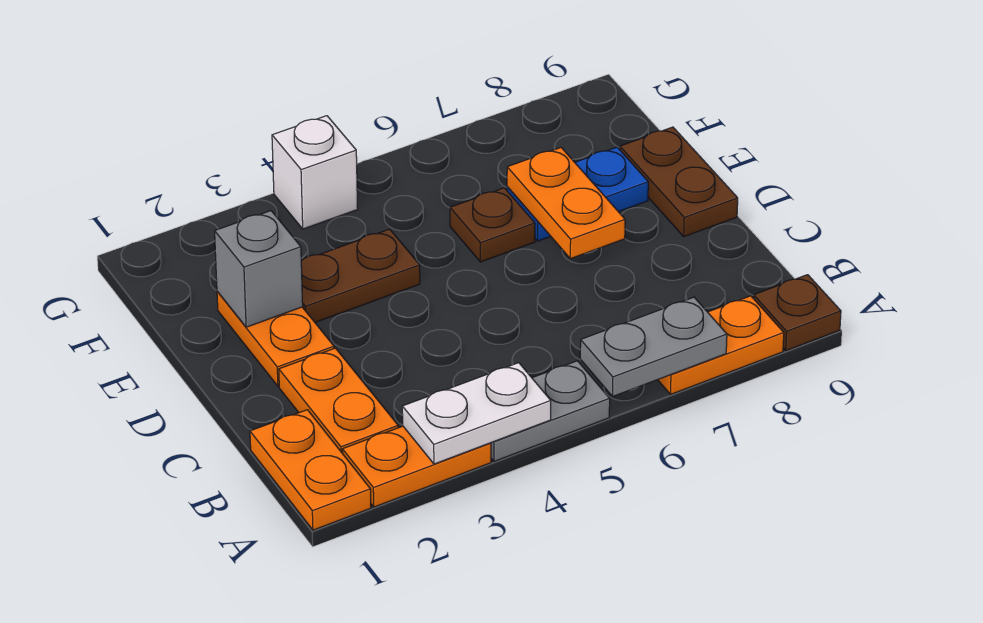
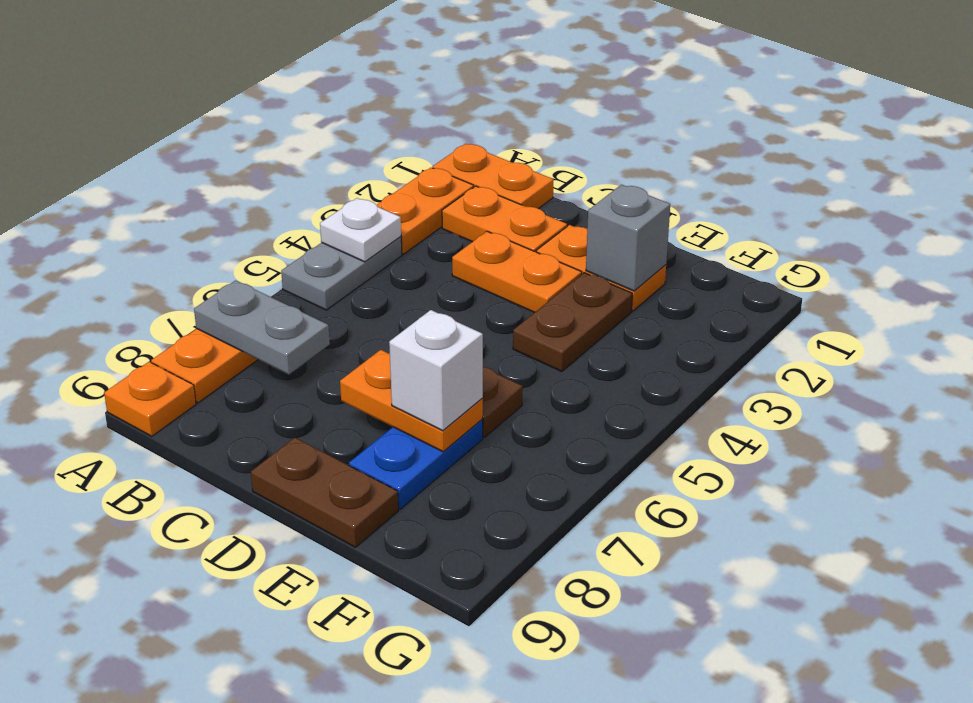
white 1x2 plate [402,363,551,464] -> white 1x1 plate [320,198,401,262]
grey 1x2 plate [580,297,727,396] -> grey 1x2 plate turned to [194,280,330,375]
brown 1x1 plate [753,275,841,351] -> orange 1x1 plate [104,362,196,436]
none -> orange 1x2 plate [452,231,582,313]
white 1x1 brick [272,116,358,229] -> white 1x1 brick moved to [389,310,483,431]

